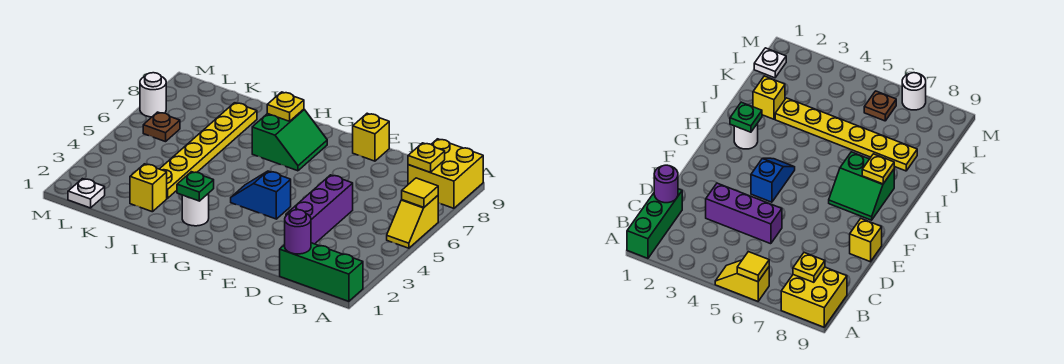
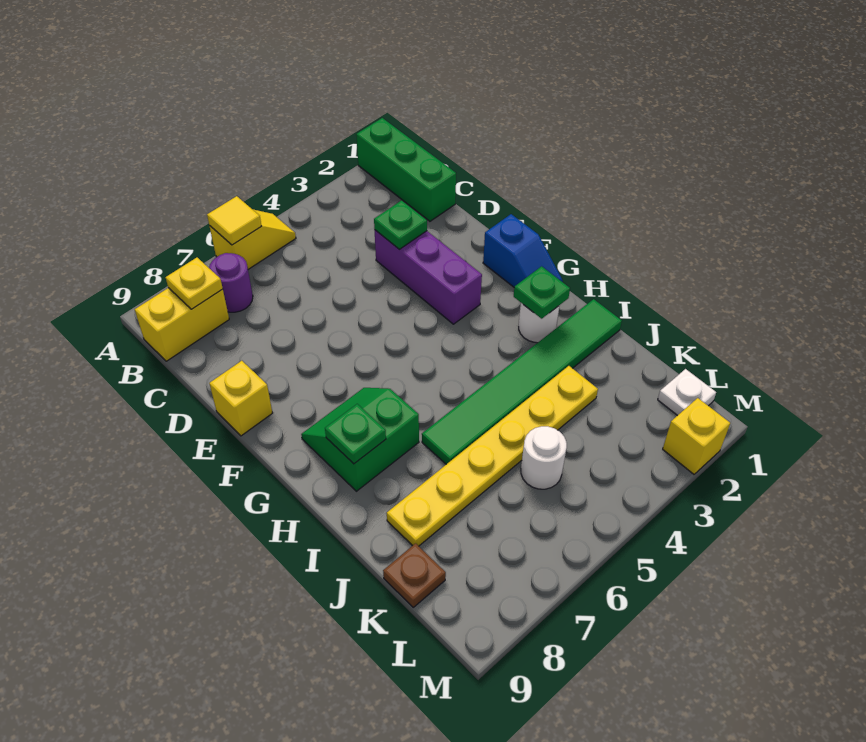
yellow 2x2 brick [408,139,483,208] -> yellow 1x2 brick [135,288,229,361]
purple 1x1 round brick [285,210,311,254] -> purple 1x1 round brick moved to [209,253,253,312]
purple 1x3 brick [286,175,353,244] -> purple 1x3 brick turned to [375,230,482,324]
none -> green 1x1 plate [374,200,427,249]
blue 1x2 slope [231,171,291,219] -> blue 1x2 slope moved to [483,214,563,287]
yellow 1x1 plate [267,92,304,121] -> green 1x1 plate [325,404,386,464]
none -> green 1x6 tile [422,299,622,464]
yellow 1x1 brick [130,164,167,212] -> yellow 1x1 brick moved to [663,398,730,474]
brown 1x1 plate [143,112,180,142] -> brown 1x1 plate moved to [383,543,446,607]
white 1x1 round brick [140,73,166,117] -> white 1x1 round brick moved to [521,426,567,489]

